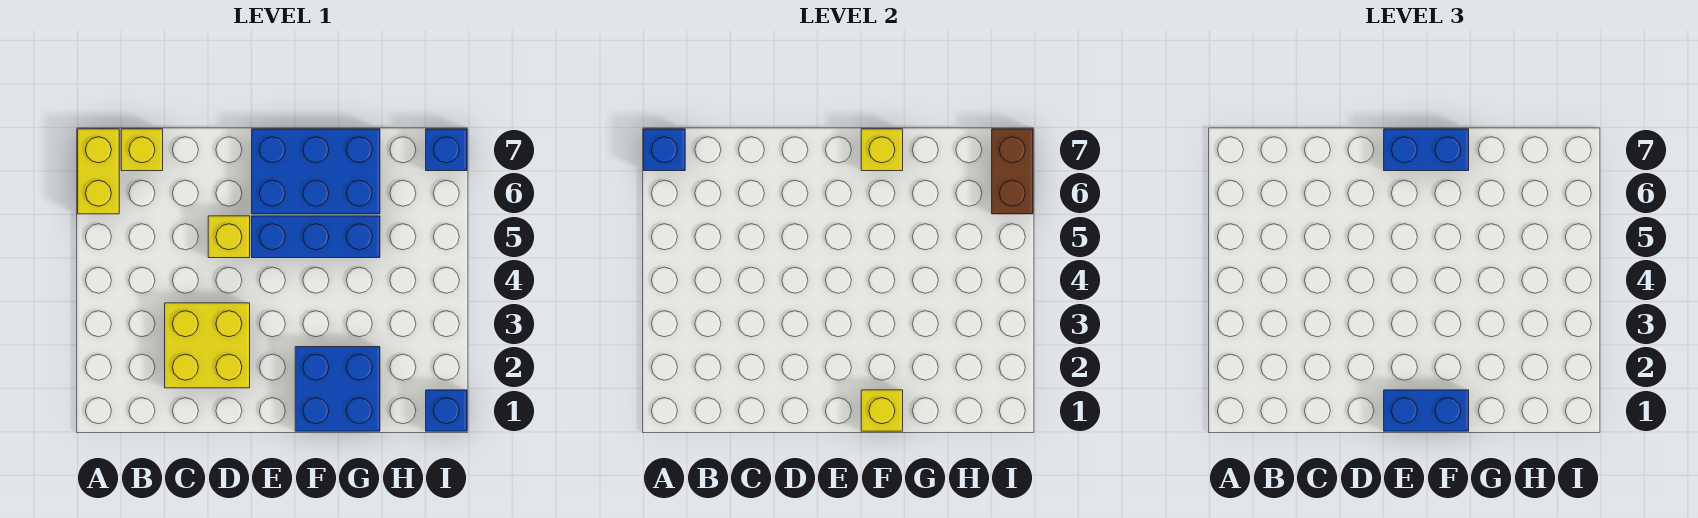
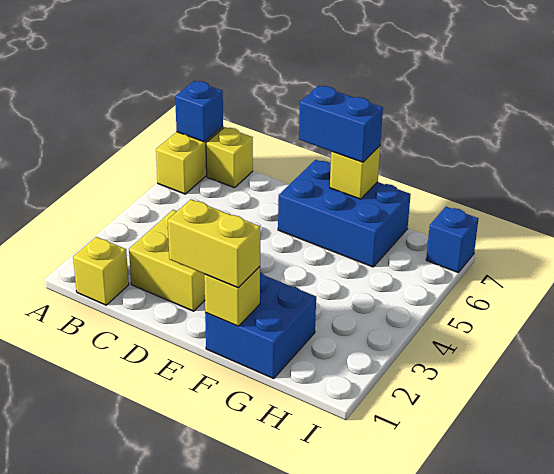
yellow 1x1 brick [208,216,250,258] -> yellow 1x1 brick moved to [73,237,129,305]
blue 1x2 brick [1384,390,1469,431] -> yellow 1x2 brick [168,199,260,288]
blue 1x3 brick [252,216,380,258] -> none
blue 1x1 brick [426,390,467,431] -> none
brown 1x2 brick [992,129,1033,214] -> none

